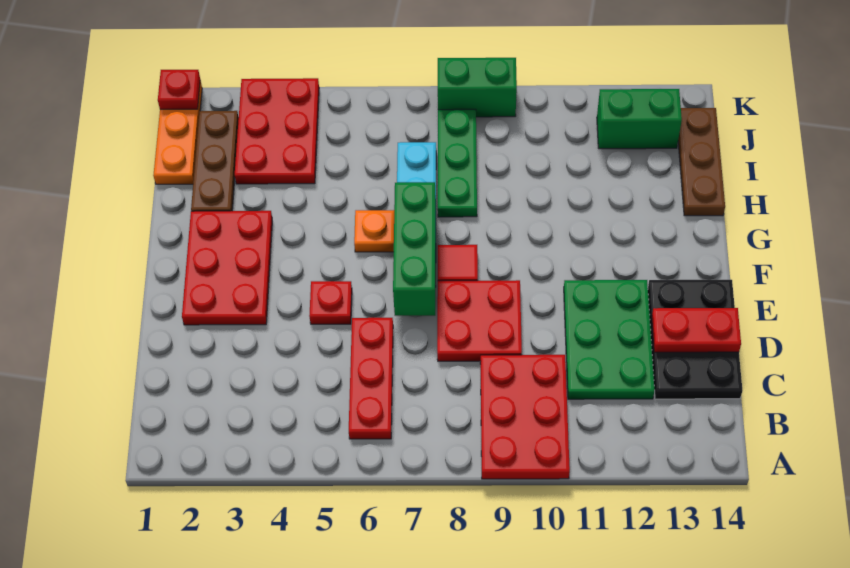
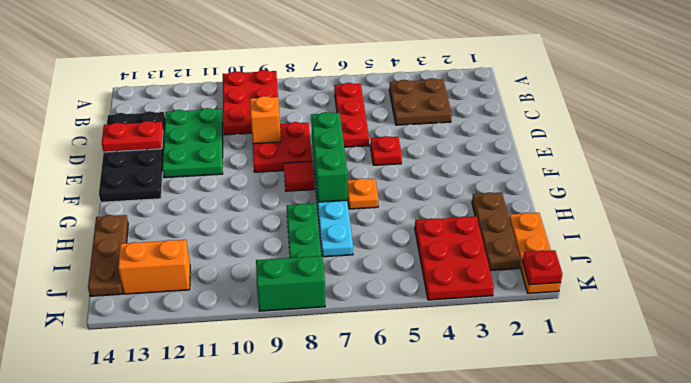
none -> brown 2x2 plate [389,78,452,125]
black 2x3 plate [648,280,743,399] -> black 2x4 plate [99,111,165,202]
none -> orange 1x1 brick [250,96,281,144]
red 2x3 plate [182,211,272,325] -> none
green 1x2 brick [597,89,682,149] -> orange 1x2 brick [118,240,190,294]

